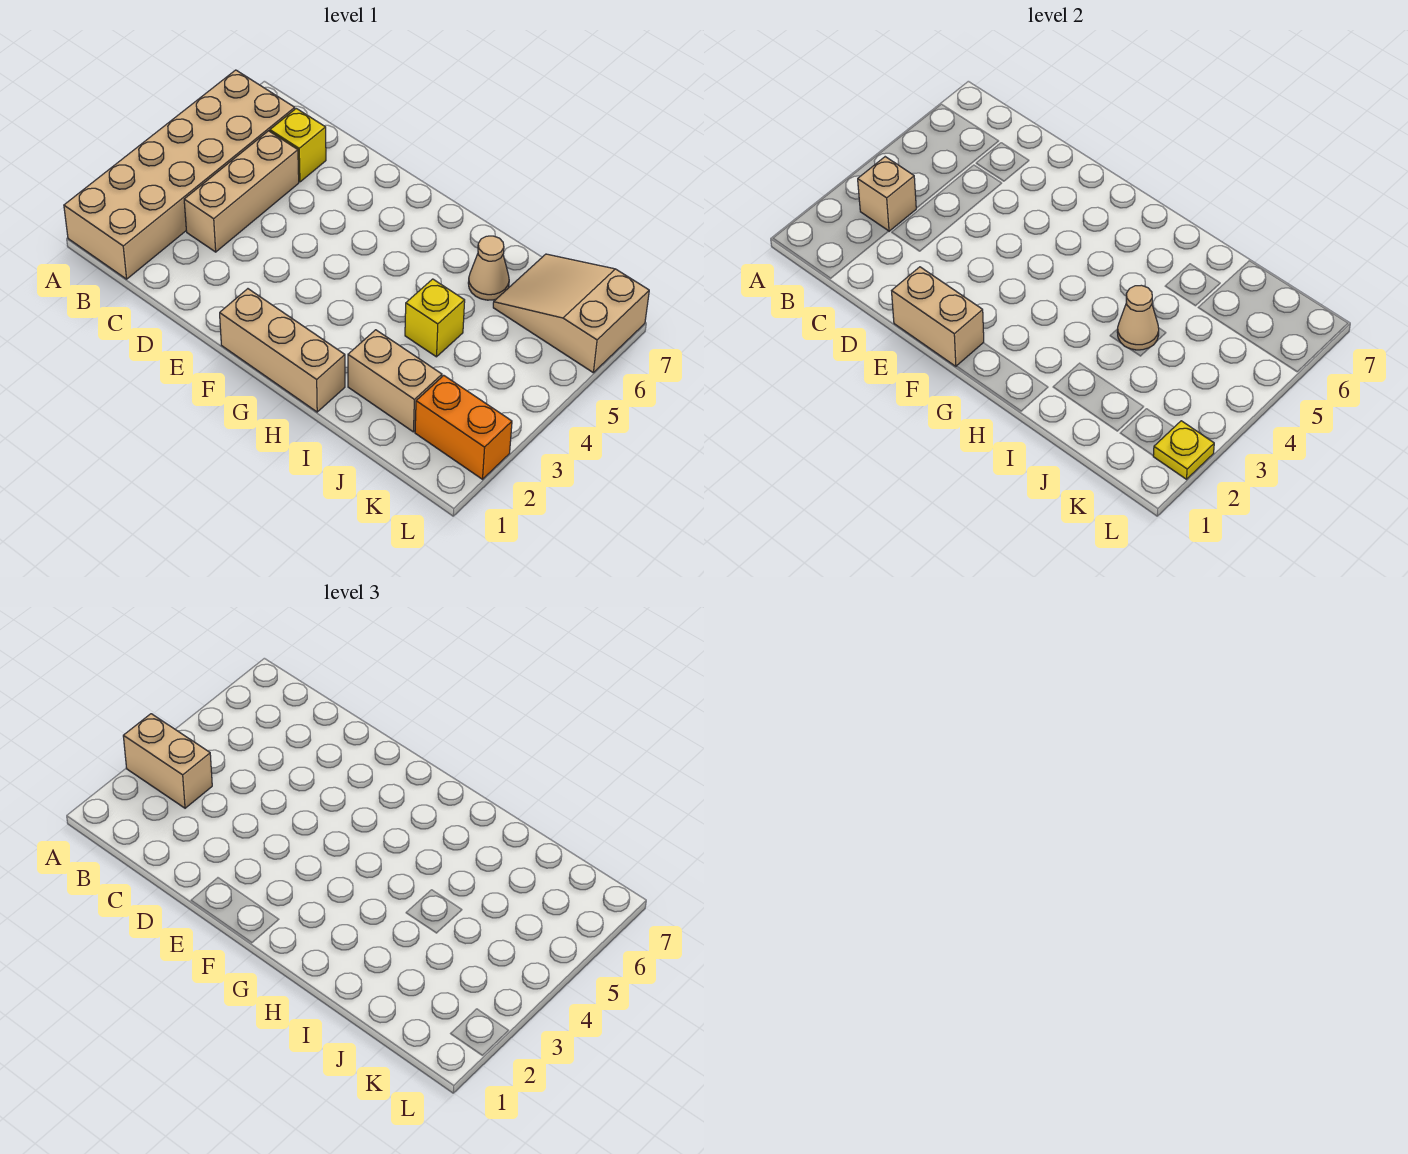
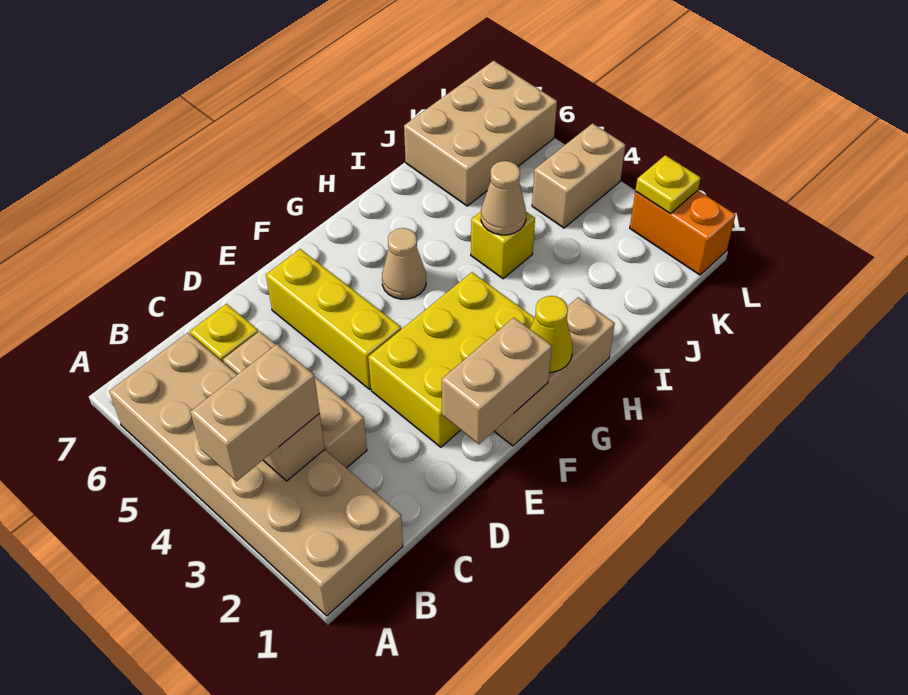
none -> yellow 2x3 brick [368,272,534,447]
none -> yellow 1x3 brick [266,249,401,389]
none -> yellow 1x1 cone [530,296,573,372]
tan 1x2 brick [348,330,442,432] -> tan 1x2 brick moved to [532,123,625,228]
tan 1x1 cone [468,236,509,300] -> tan 1x1 cone moved to [382,228,426,299]
tan 2x3 slope [493,254,649,373] -> tan 2x3 brick [404,61,557,206]
orange 1x2 brick [415,375,512,479] -> orange 1x2 brick turned to [630,190,736,275]

